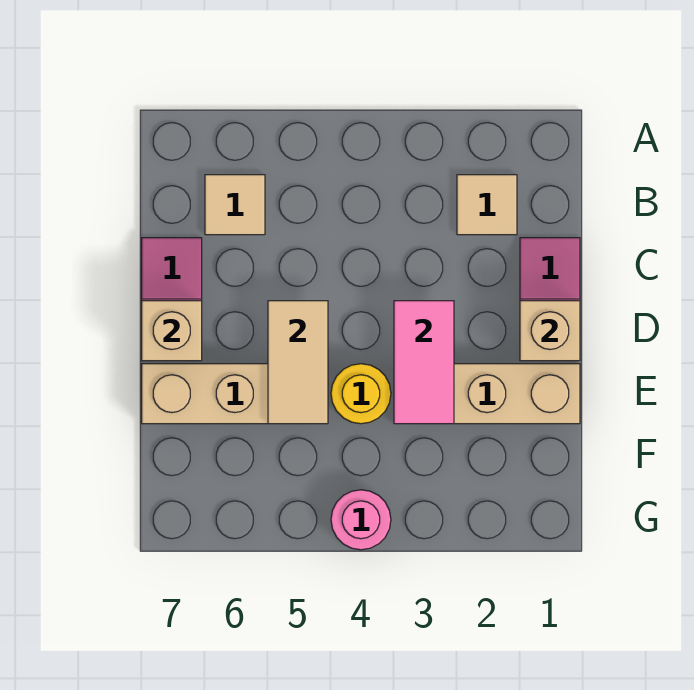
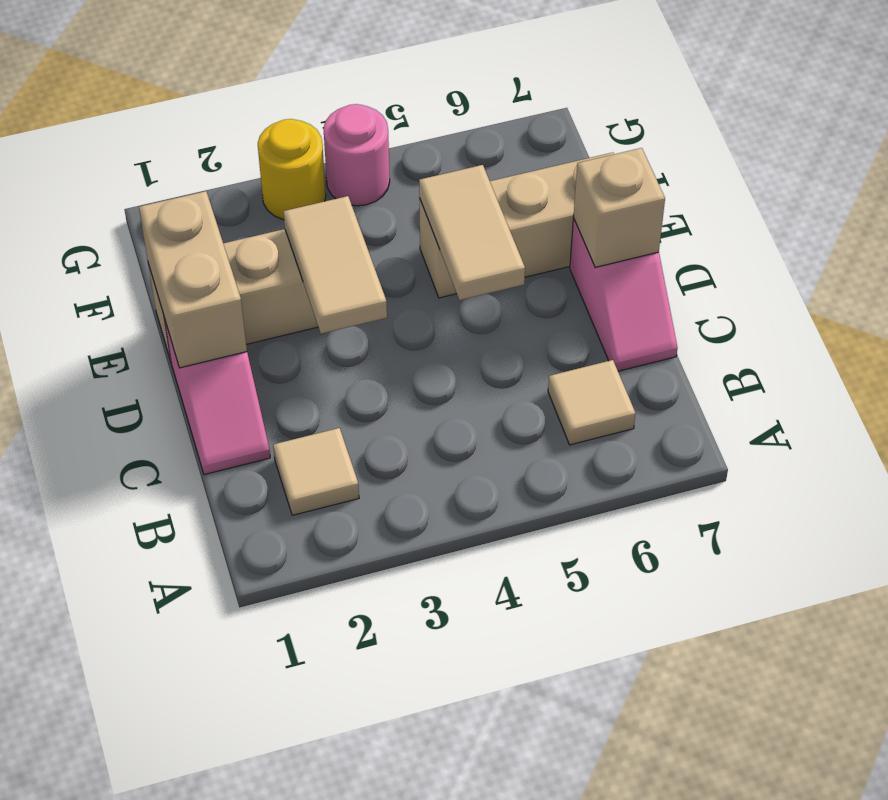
tan 1x1 brick [520,301,580,361] -> tan 1x2 brick [139,191,247,368]
pink 1x2 tile [394,301,454,424] -> tan 1x2 tile [283,196,387,334]
yellow 1x1 round brick [331,364,391,424] -> yellow 1x1 round brick moved to [258,119,326,220]

